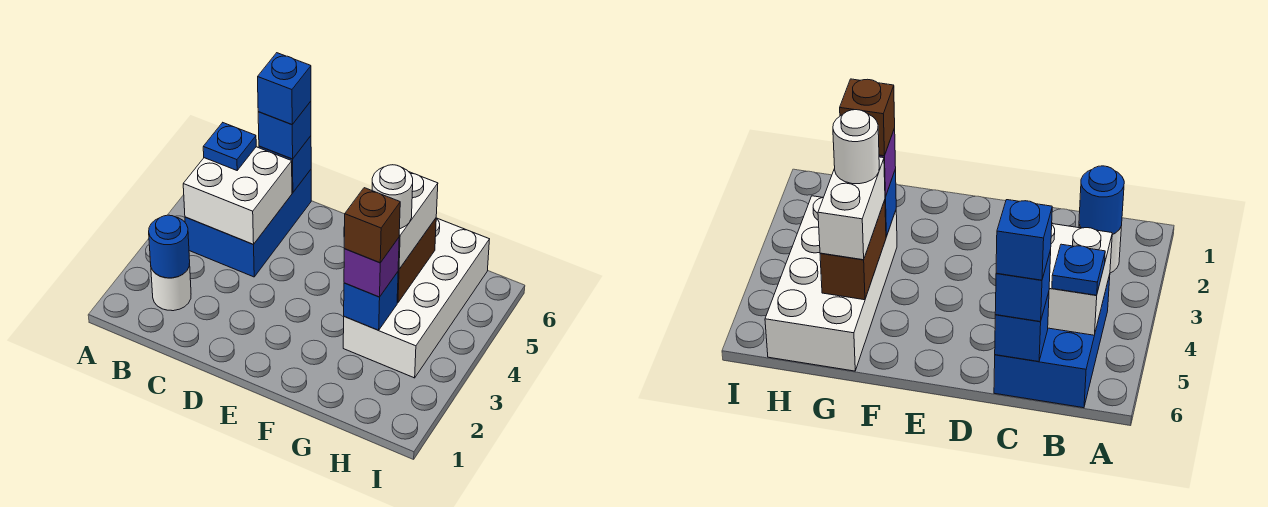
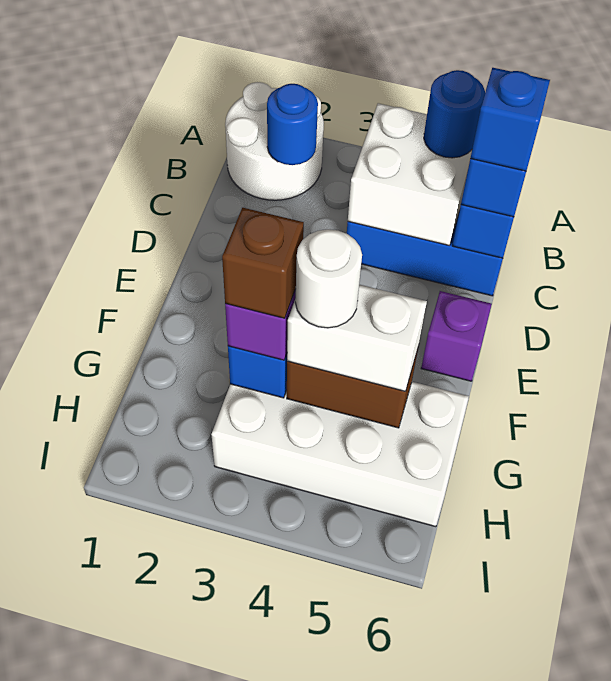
white 1x1 round brick [151,264,191,311] -> white 2x2 round brick [225,82,324,200]
blue 1x1 plate [203,123,256,170] -> blue 1x1 round brick [424,70,485,158]
none -> purple 1x1 brick [421,291,492,381]

